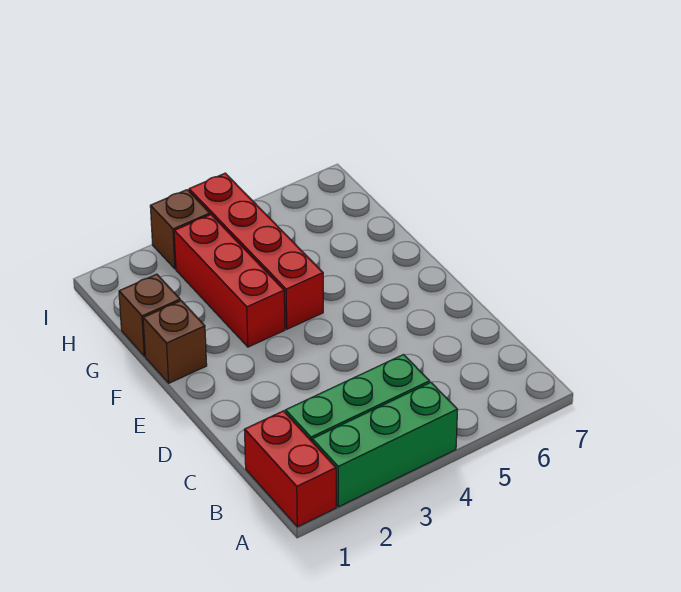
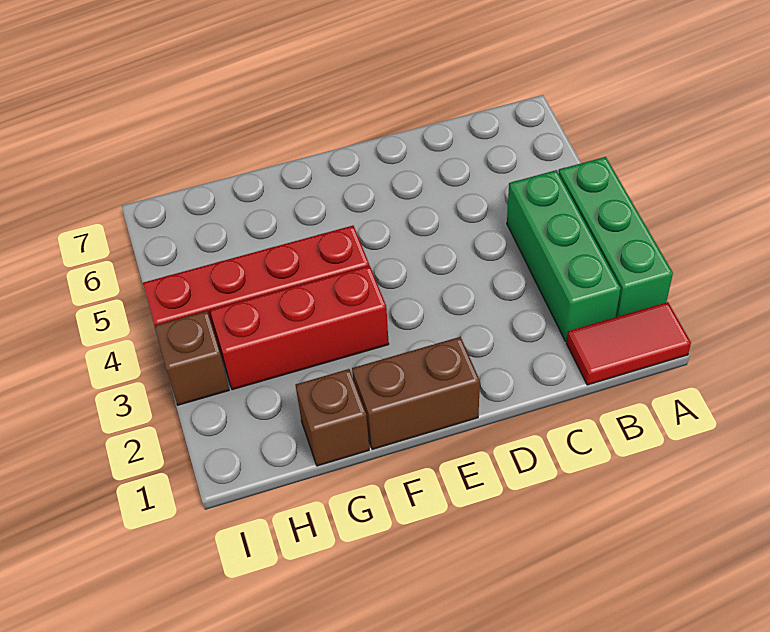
red 1x2 brick [244,411,336,527] -> red 1x2 tile [566,302,691,385]
brown 1x1 brick [143,301,207,383] -> brown 1x2 brick [352,337,480,449]

